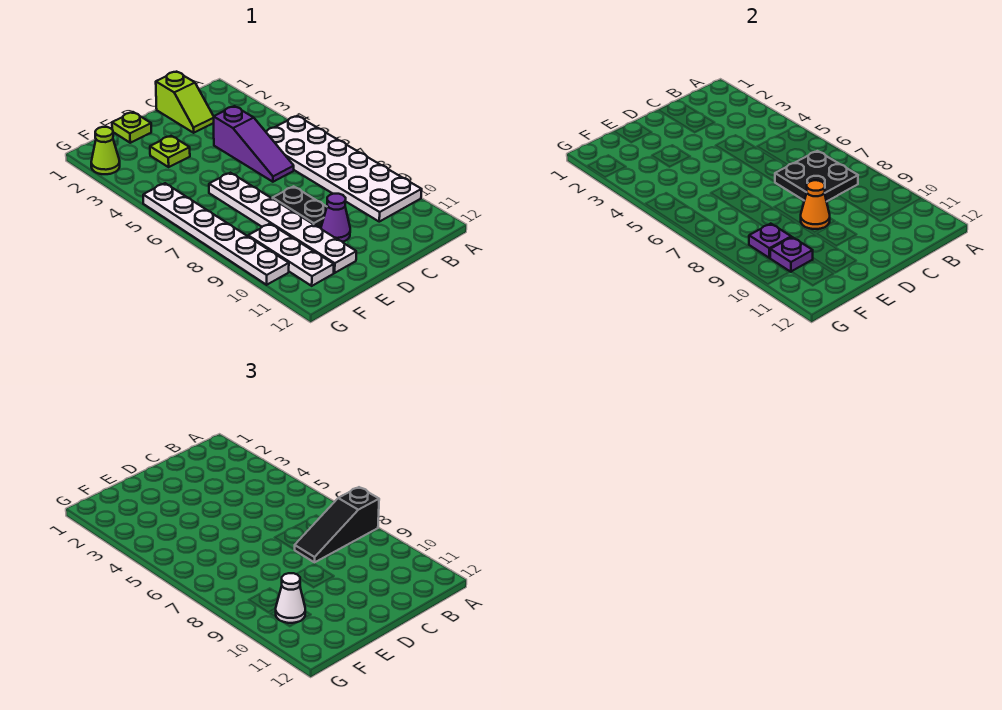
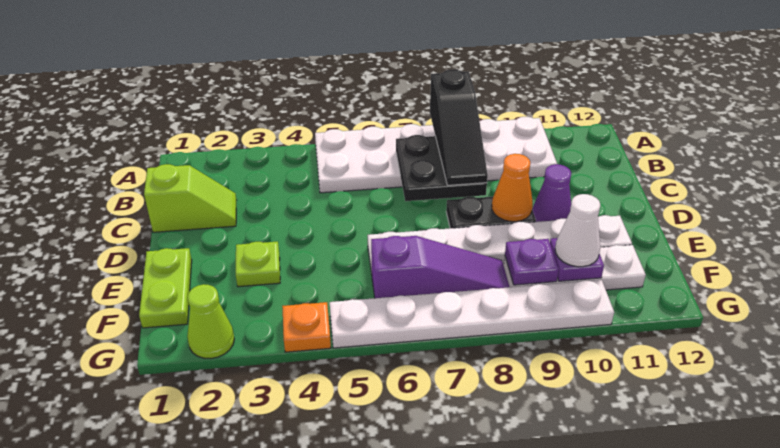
purple 1x3 slope [214,106,294,182] -> purple 1x3 slope moved to [371,236,509,298]
lime 1x1 plate [112,112,151,143] -> lime 1x2 plate [139,248,192,328]
none -> orange 1x1 plate [282,302,331,352]

